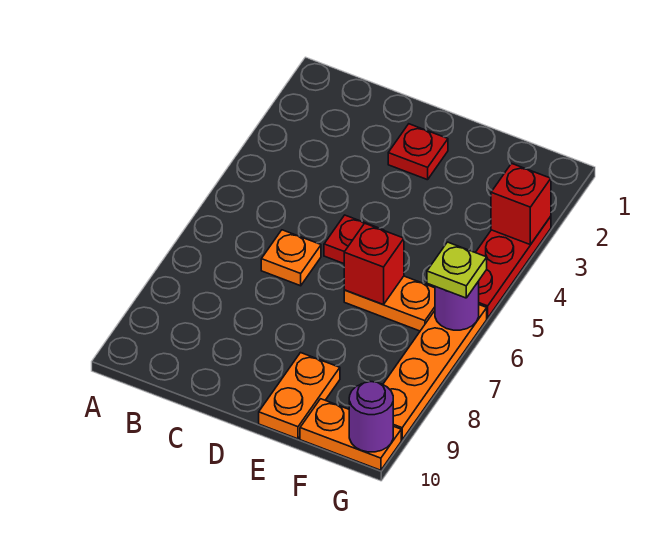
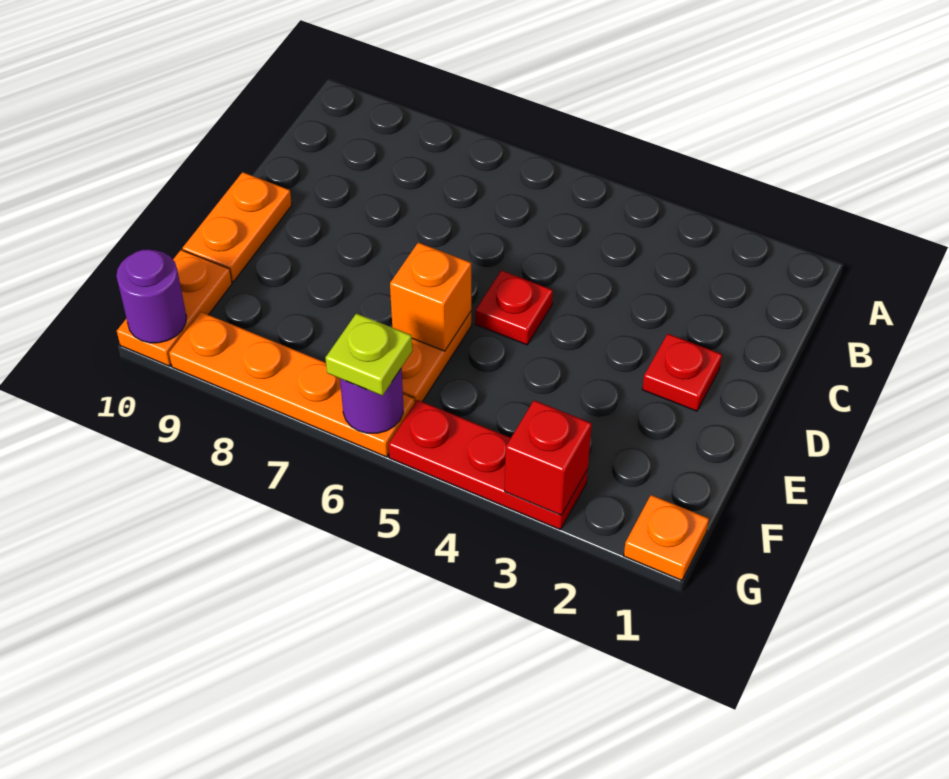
orange 1x1 plate [261,230,321,286] -> orange 1x1 plate moved to [624,495,709,580]
red 1x1 brick [344,223,404,305] -> orange 1x1 brick [390,243,471,351]
orange 1x2 plate [259,353,340,439] -> orange 1x2 plate turned to [183,172,292,282]

